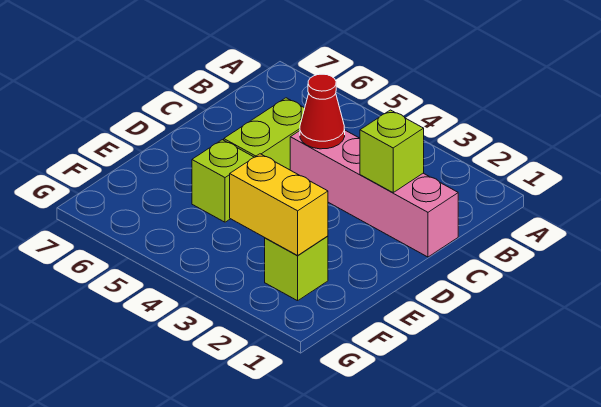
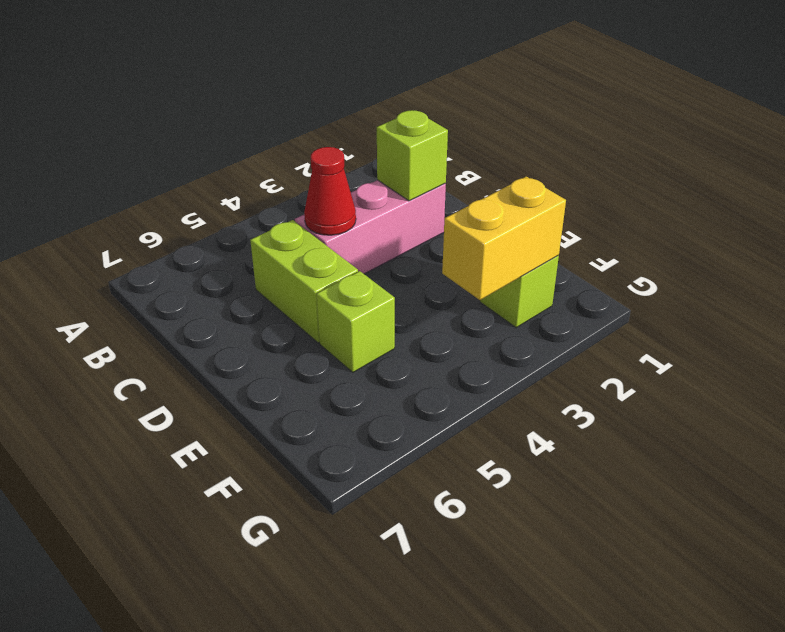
pink 1x4 brick [290,130,458,257] -> pink 1x3 brick [295,180,446,274]

